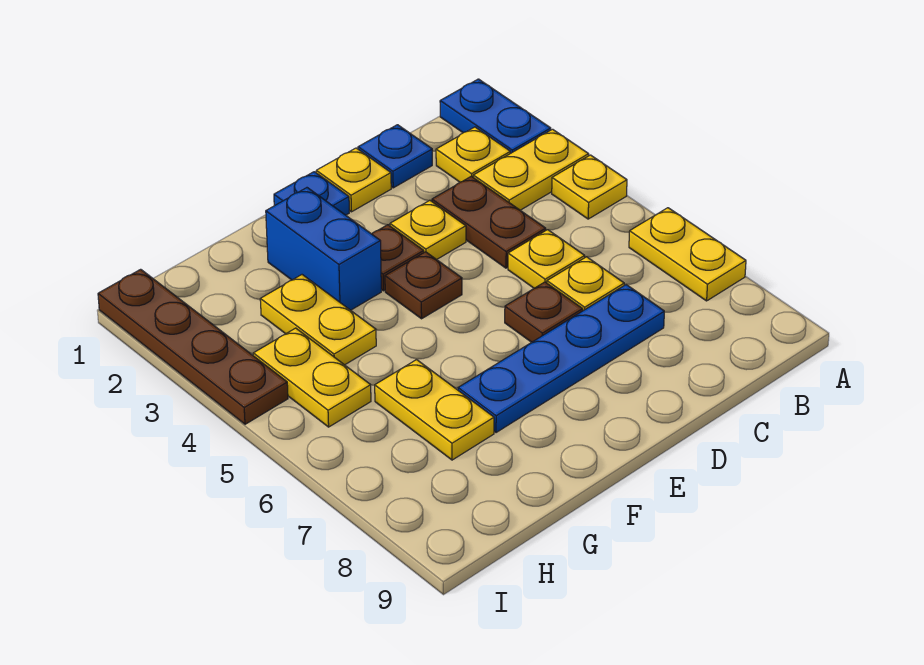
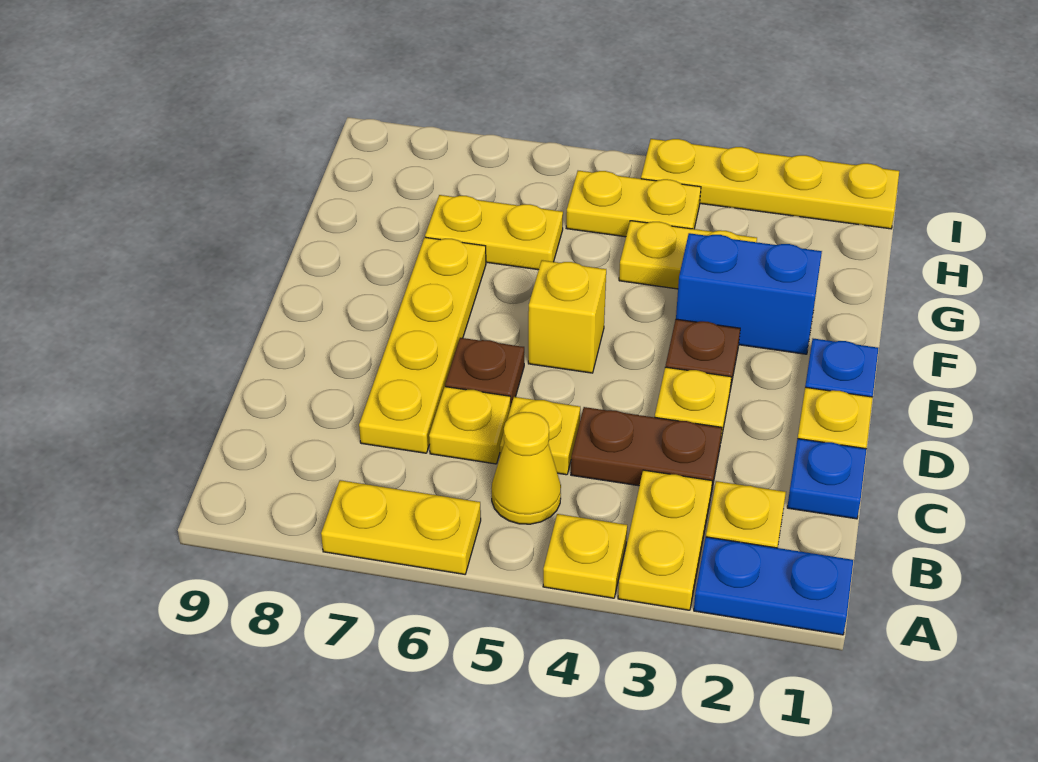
none -> yellow 1x1 cone [492,412,561,524]
blue 1x4 plate [458,285,664,433] -> yellow 1x4 plate [359,237,486,453]
brown 1x1 plate [385,252,462,319] -> none
none -> yellow 1x1 brick [528,260,606,373]
brown 1x4 plate [98,269,288,424] -> yellow 1x4 plate [641,139,899,229]

